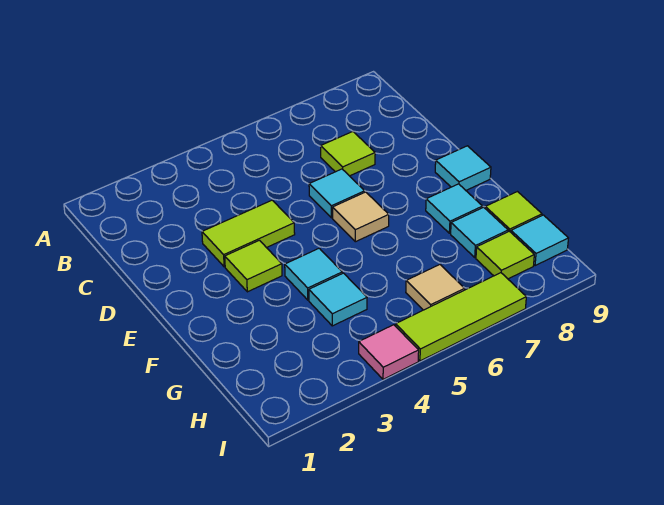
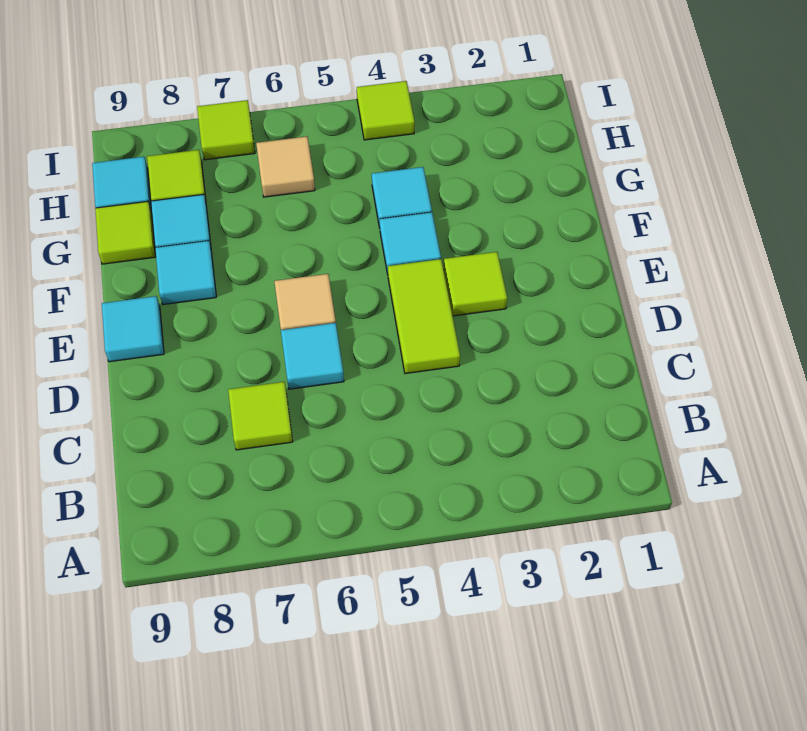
lime 1x2 tile [202,200,295,267] -> lime 1x2 tile turned to [388,259,460,374]
pink 1x1 tile [359,325,419,379] -> lime 1x1 tile [357,81,415,140]
lime 1x3 tile [396,273,526,361] -> lime 1x1 tile [197,100,255,160]

